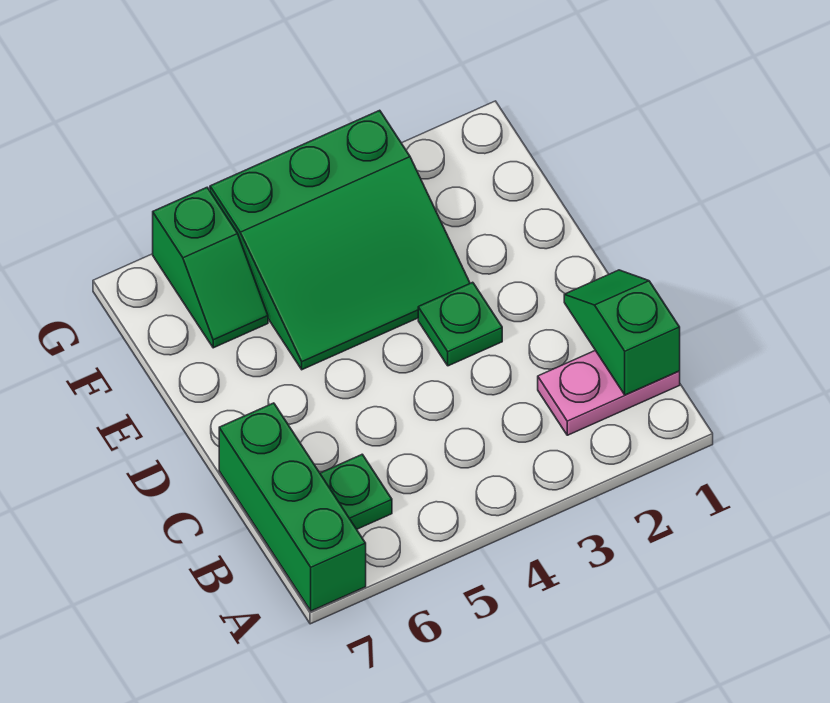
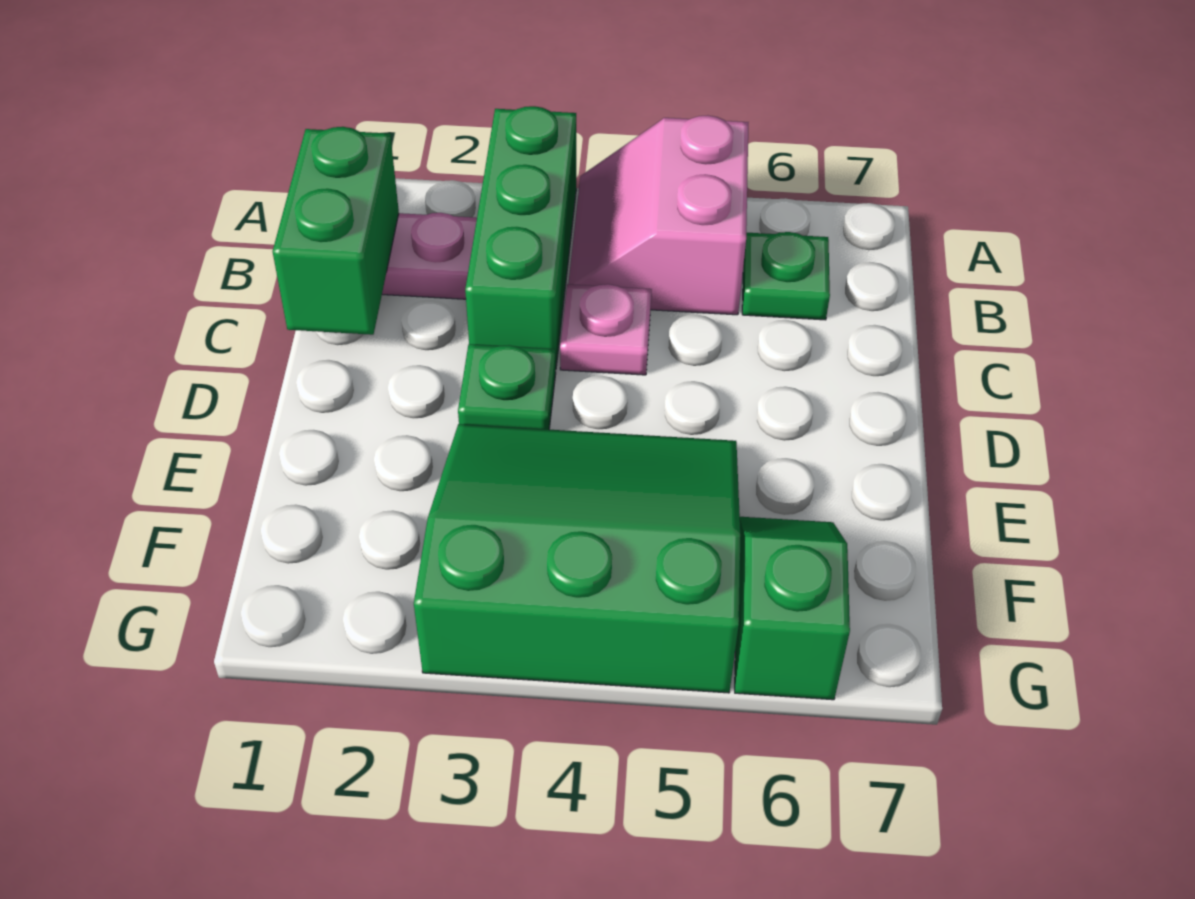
none -> pink 2x2 slope [568,115,748,315]
green 1x3 brick [219,403,366,611] -> green 1x3 brick moved to [465,106,576,366]
green 1x2 slope [564,270,680,395] -> green 1x2 brick [273,127,399,335]
none -> pink 1x1 plate [560,284,652,375]

